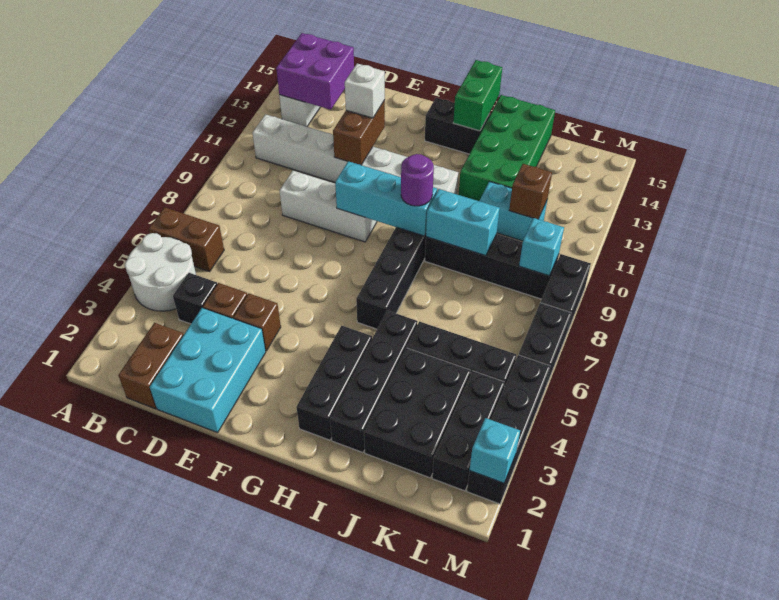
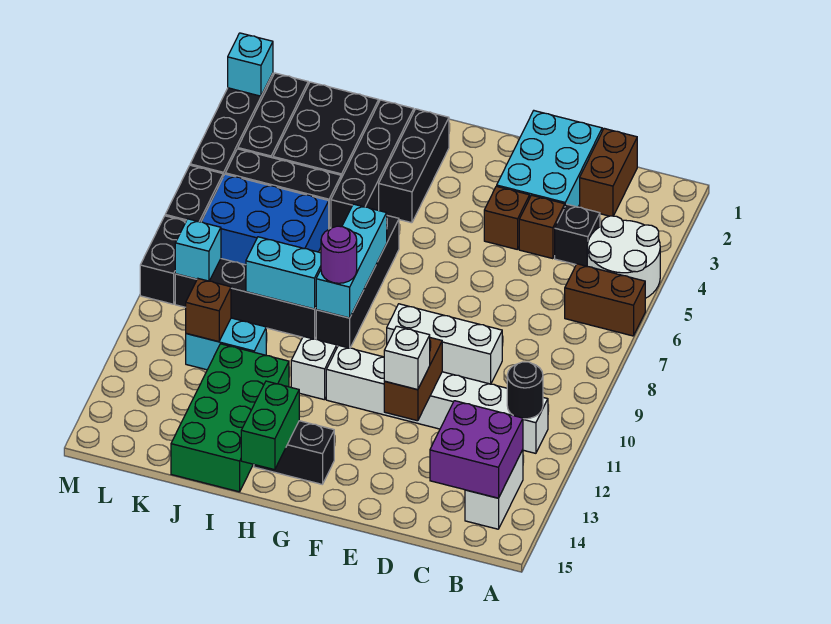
none -> black 1x1 round brick [507,362,543,419]
cyan 1x3 brick [335,161,437,236] -> cyan 1x3 brick turned to [316,204,387,318]
none -> blue 2x3 brick [201,174,329,265]

